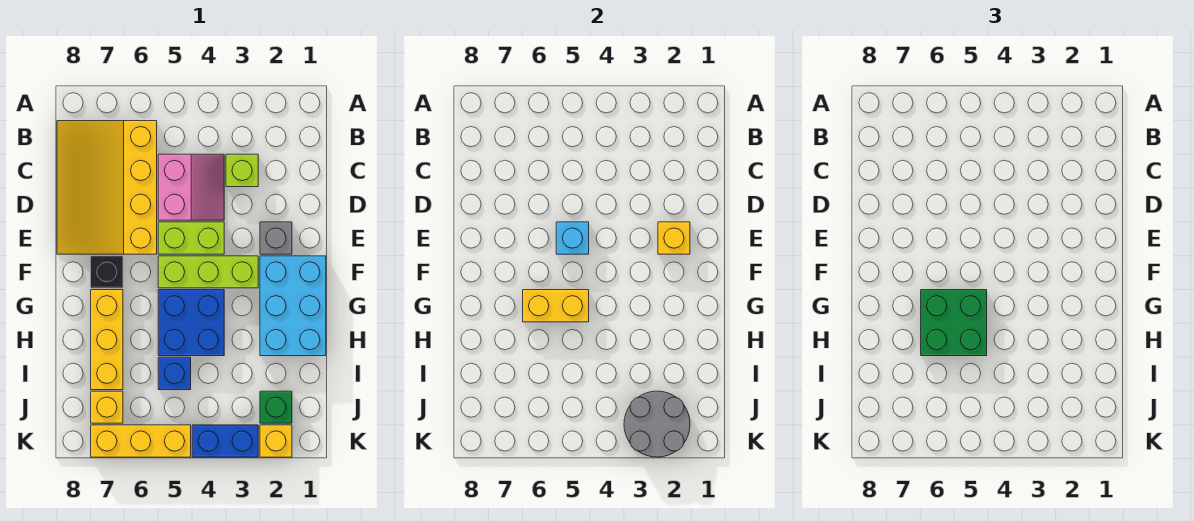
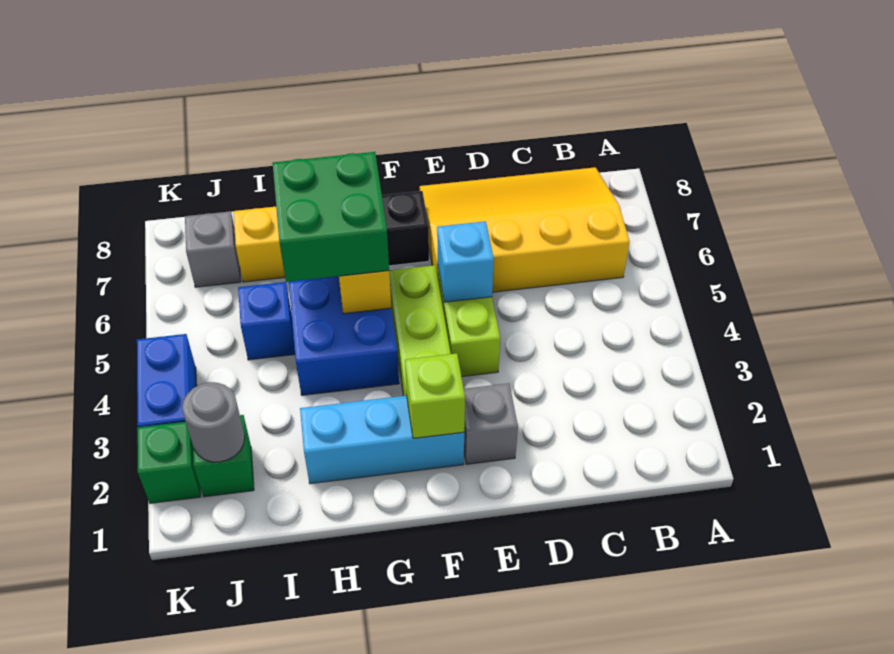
lime 1x1 brick [226,154,258,187] -> lime 1x1 brick moved to [405,353,465,438]
pink 2x2 slope [158,154,224,220] -> none
yellow 1x1 brick [658,222,690,254] -> none
cyan 2x3 brick [260,256,326,356] -> cyan 1x3 brick [300,395,464,484]
grey 2x2 round brick [624,391,690,457] -> grey 1x1 round brick [182,382,245,462]
yellow 1x1 brick [91,391,123,423] -> grey 1x1 brick [185,211,241,287]
yellow 1x1 brick [260,425,292,457] -> green 1x1 brick [137,422,201,503]
yellow 1x3 brick [91,425,191,457] -> none

